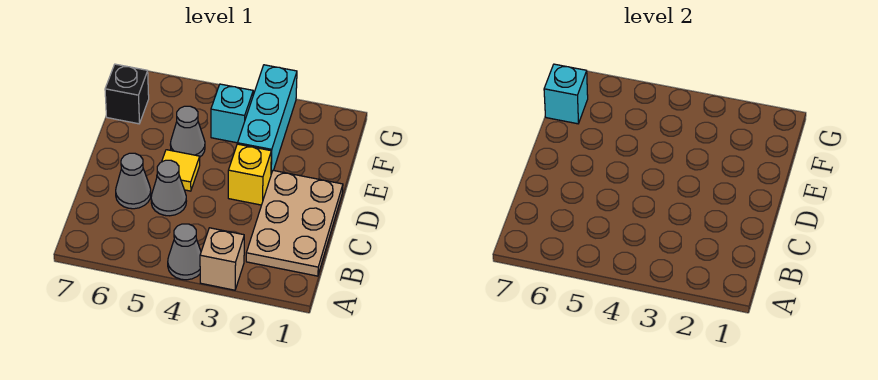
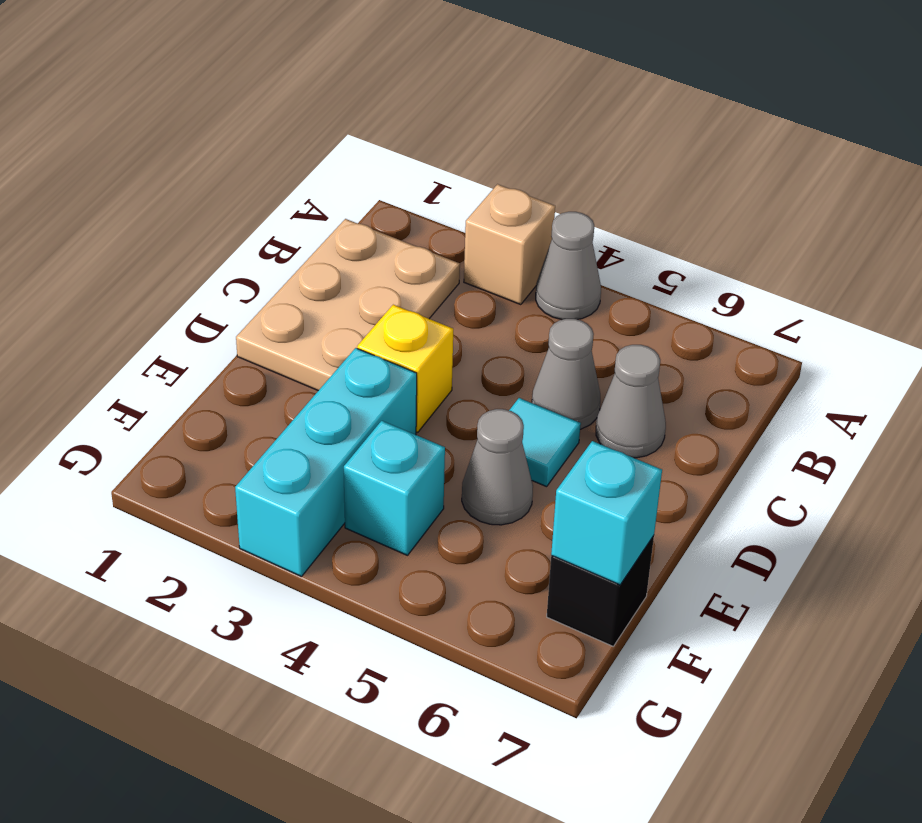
yellow 1x1 tile [162,150,200,191] -> cyan 1x1 tile [509,398,581,487]

